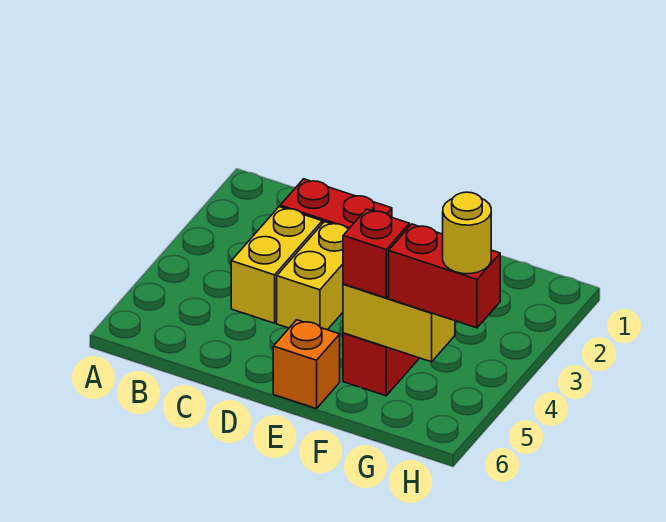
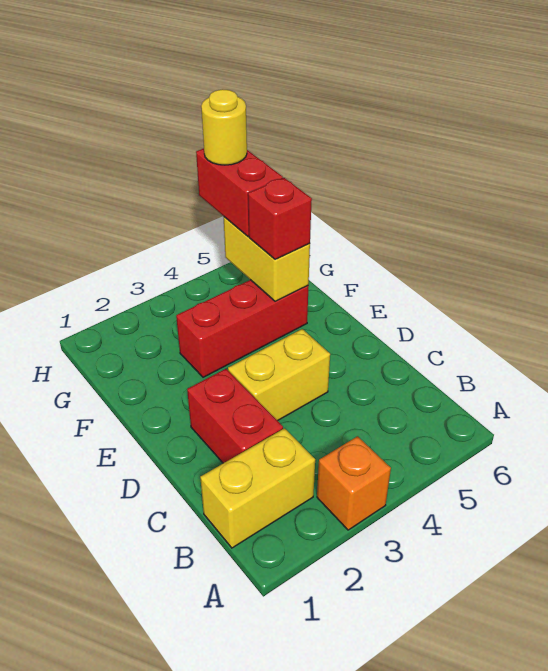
yellow 1x2 brick [231,207,322,323] -> yellow 1x2 brick moved to [200,428,315,548]
orange 1x1 brick [273,320,340,409] -> orange 1x1 brick moved to [317,436,391,530]

